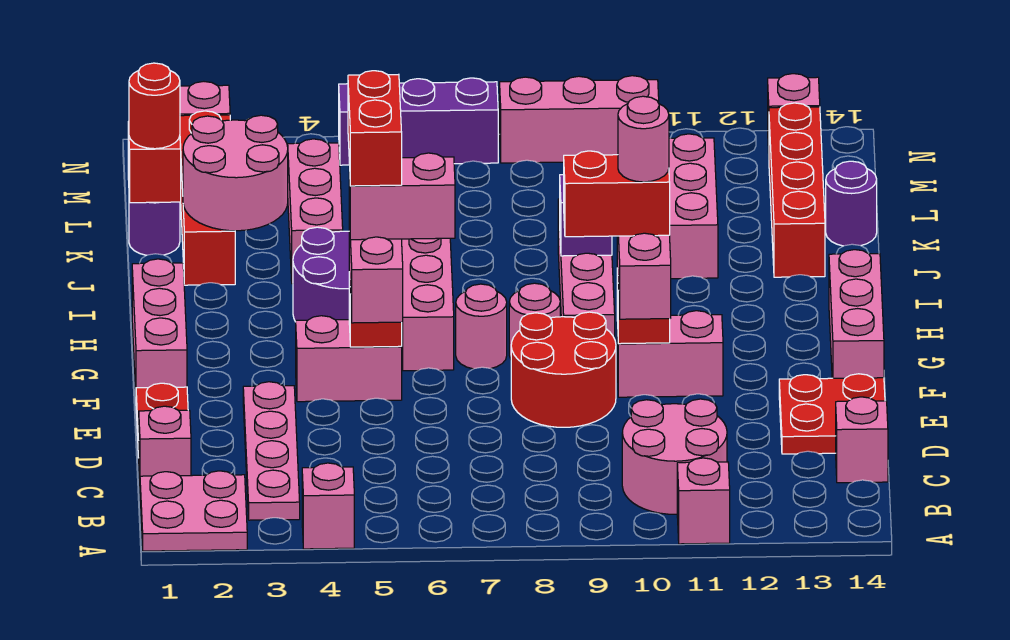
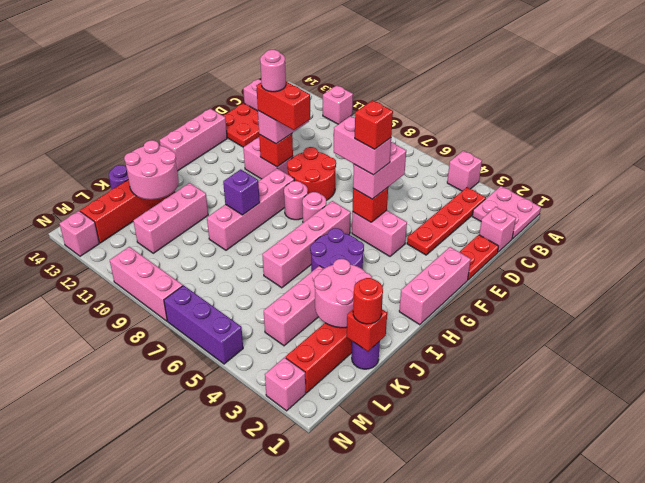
pink 1x4 plate [243,382,300,520] -> red 1x4 plate [407,187,486,255]
pink 2x2 round brick [622,399,727,514] -> pink 2x2 round brick moved to [124,140,179,200]
red 1x2 brick [348,71,402,186] -> red 1x1 brick [355,100,393,149]

